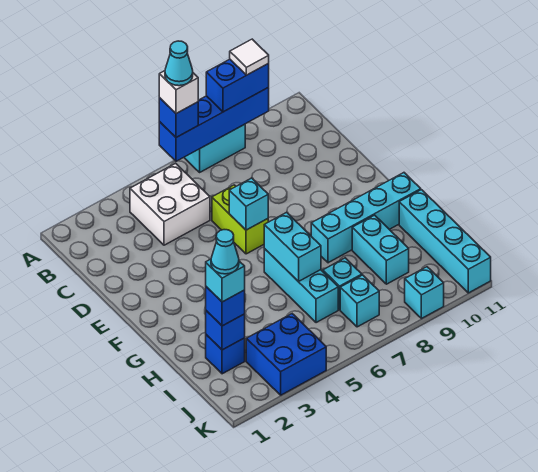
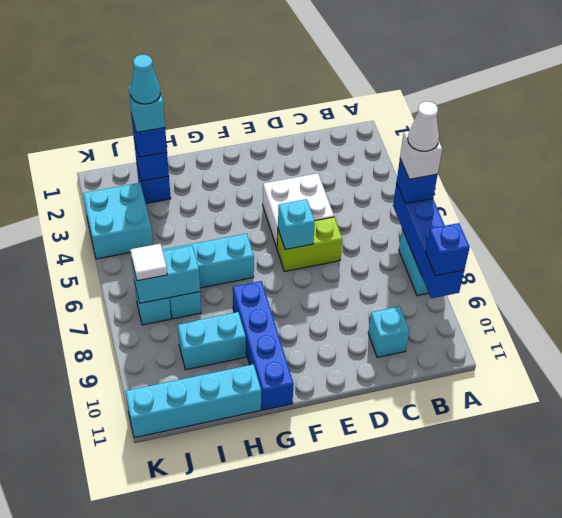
cyan 1x1 cone [165,41,193,86] -> white 1x1 cone [408,101,439,151]
blue 1x2 brick [206,59,269,112] -> blue 1x1 brick [426,223,470,276]
white 1x1 tile [230,39,269,75] -> white 1x1 tile moved to [130,244,167,281]
white 2x2 brick [130,163,210,245] -> white 2x2 brick moved to [263,173,334,247]
cyan 1x2 brick [264,212,321,282] -> cyan 1x2 brick moved to [132,246,200,303]
cyan 1x4 brick [311,173,421,263] -> blue 1x4 brick [233,281,294,410]
blue 2x2 brick [246,314,326,395] -> cyan 2x2 brick [83,183,153,259]
cyan 1x1 brick [405,267,444,319] -> cyan 1x1 brick moved to [368,306,409,357]

